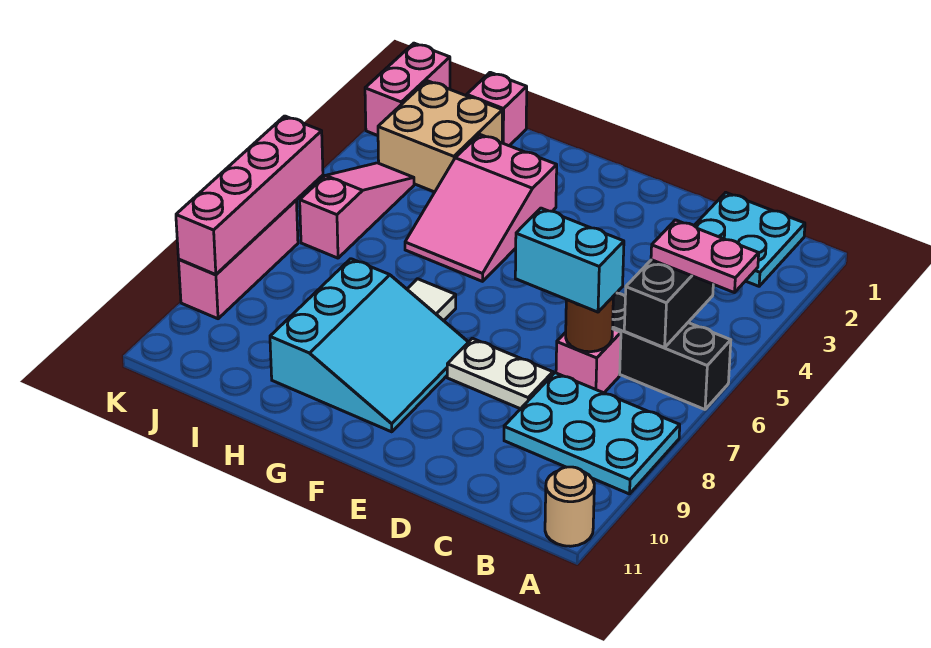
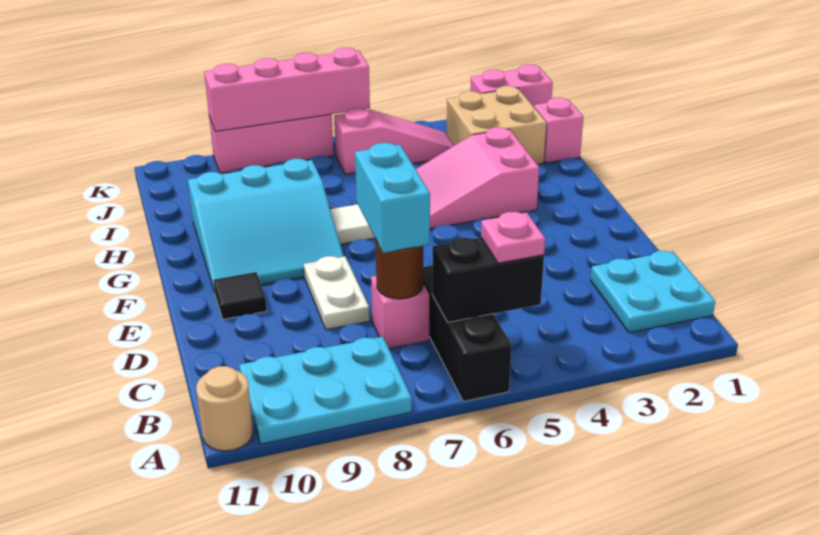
pink 1x2 plate [651,220,759,293] -> pink 1x1 plate [481,212,545,263]
cyan 2x3 plate [504,373,680,494] -> cyan 2x3 plate turned to [239,337,412,444]
none -> black 1x1 tile [213,272,267,319]

